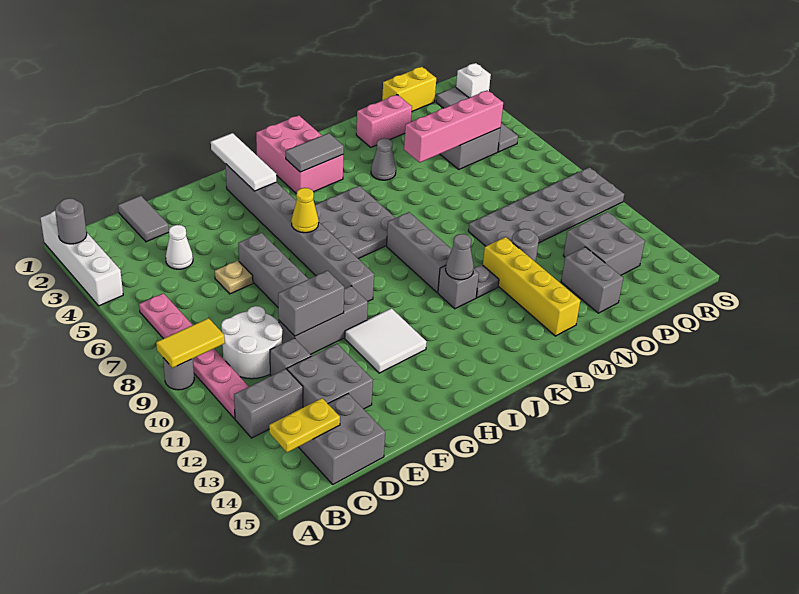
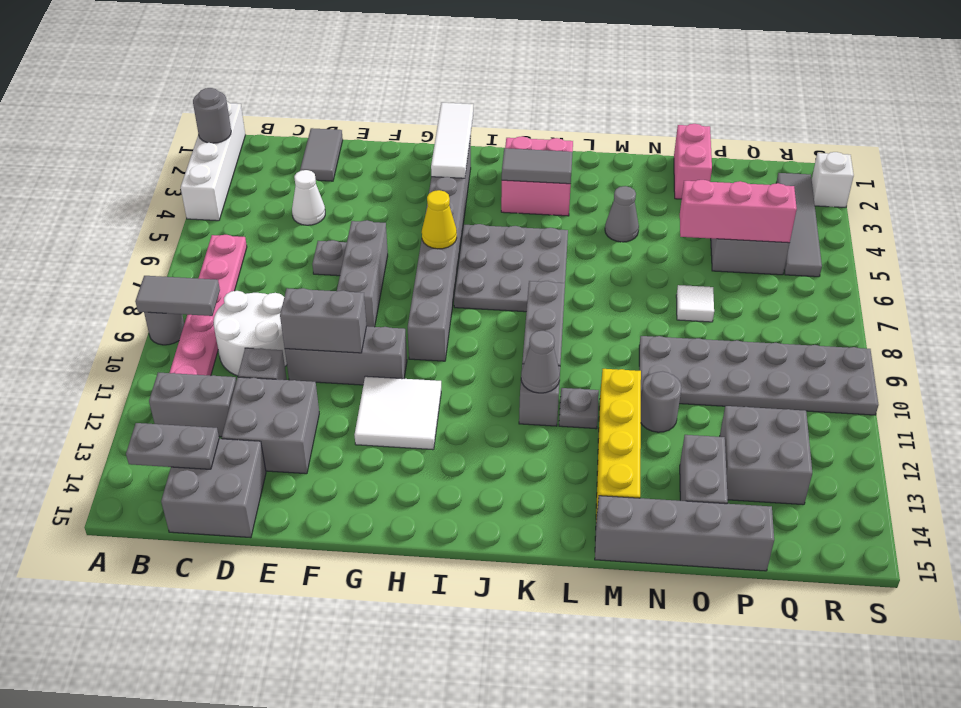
yellow 1x2 tile [156,318,225,368] -> grey 1x2 tile [135,276,220,316]
yellow 1x2 plate [269,398,340,452] -> grey 1x2 plate [126,423,219,469]
tan 1x1 plate [215,261,253,294] -> grey 1x1 plate [312,240,347,276]
pink 2x3 brick [256,115,343,194] -> pink 2x2 brick [501,136,573,216]
none -> grey 1x4 brick [595,496,774,571]
pink 1x2 brick [356,95,412,147] -> pink 1x2 brick turned to [674,124,712,199]
pink 1x4 brick [404,90,503,163] -> pink 1x3 brick [680,180,797,243]
none -> white 1x1 tile [676,285,714,322]
yellow 1x2 brick [382,67,436,111] -> none

